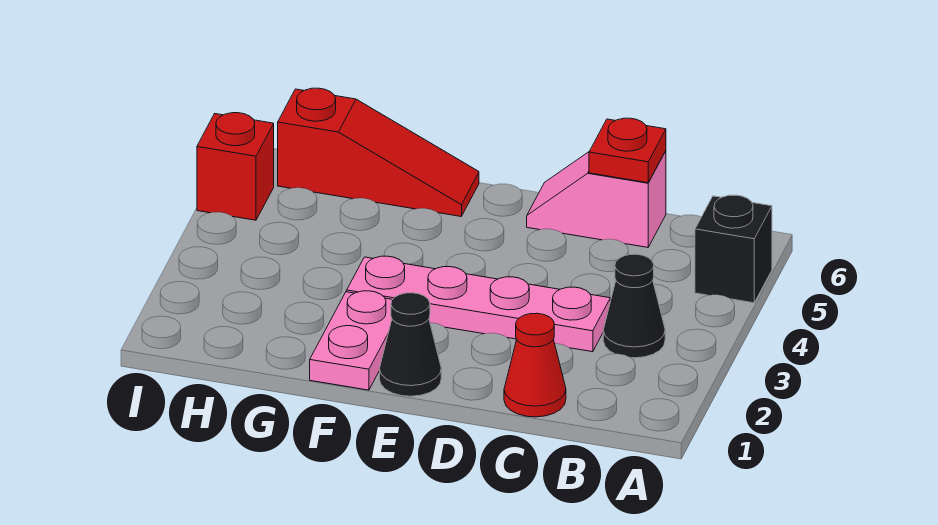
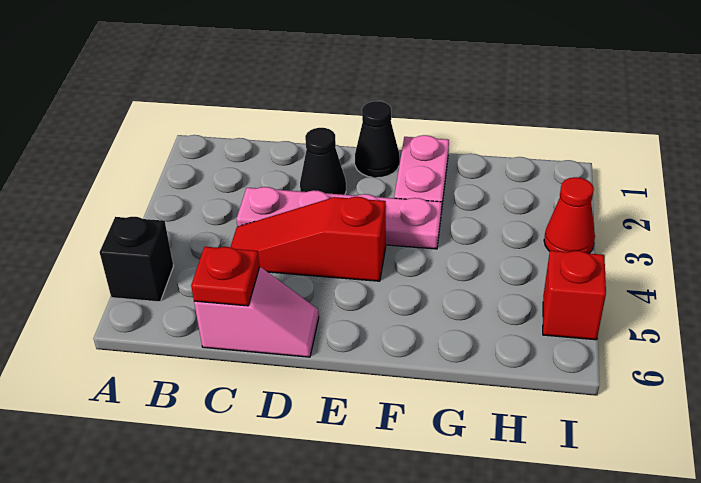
black 1x1 cone [603,254,665,358] -> black 1x1 cone moved to [300,128,346,195]
red 1x1 cone [504,313,566,417] -> red 1x1 cone moved to [544,177,595,254]
red 1x3 slope [278,88,479,216] -> red 1x3 slope moved to [230,197,386,281]

